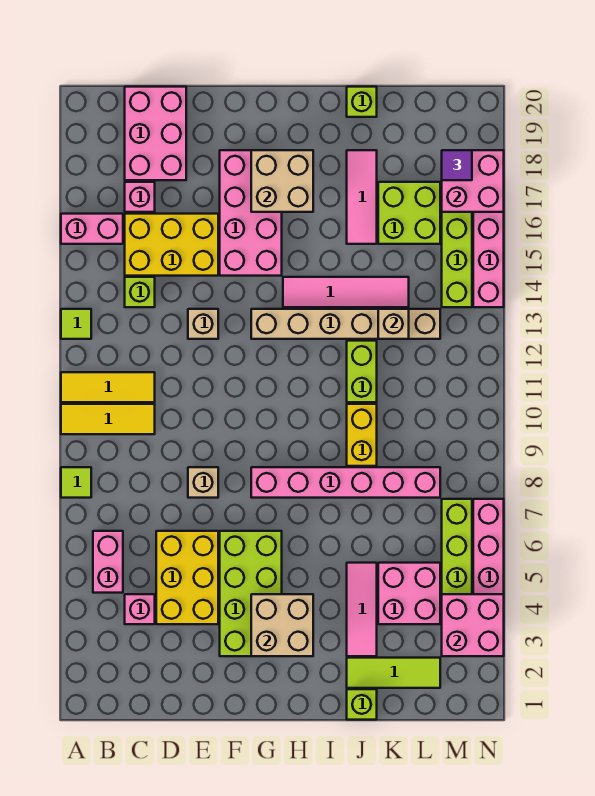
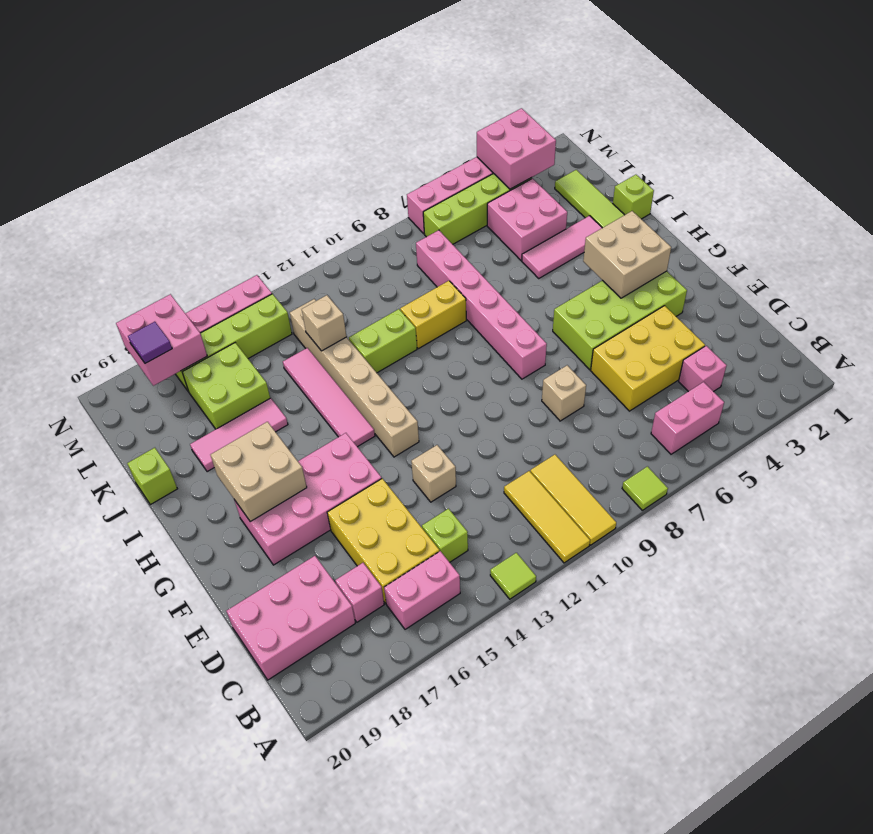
pink 1x2 brick [61,214,123,244] -> pink 1x2 brick turned to [384,551,460,629]

